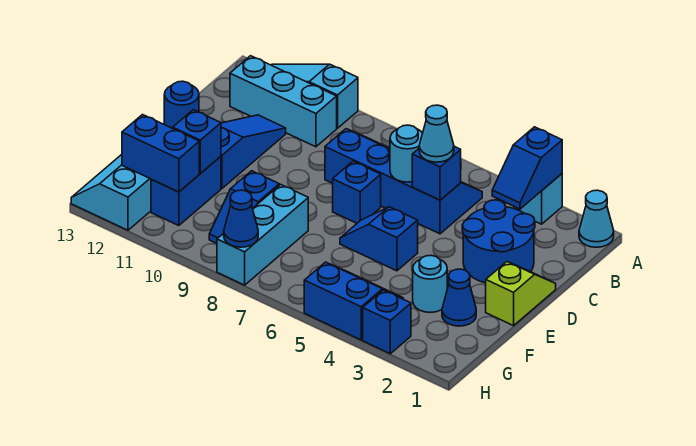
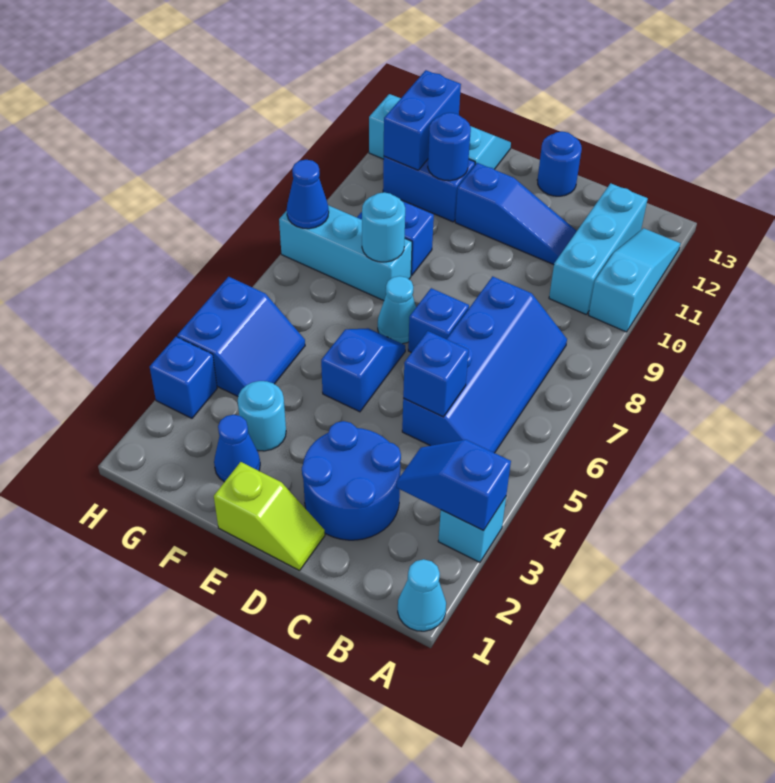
cyan 1x1 cone [419,105,454,162] -> cyan 1x1 cone moved to [378,276,416,344]
cyan 1x1 round brick [390,125,423,182] -> cyan 1x1 round brick moved to [362,192,405,262]
blue 1x1 brick [173,110,221,173] -> blue 1x1 round brick [428,113,471,181]

